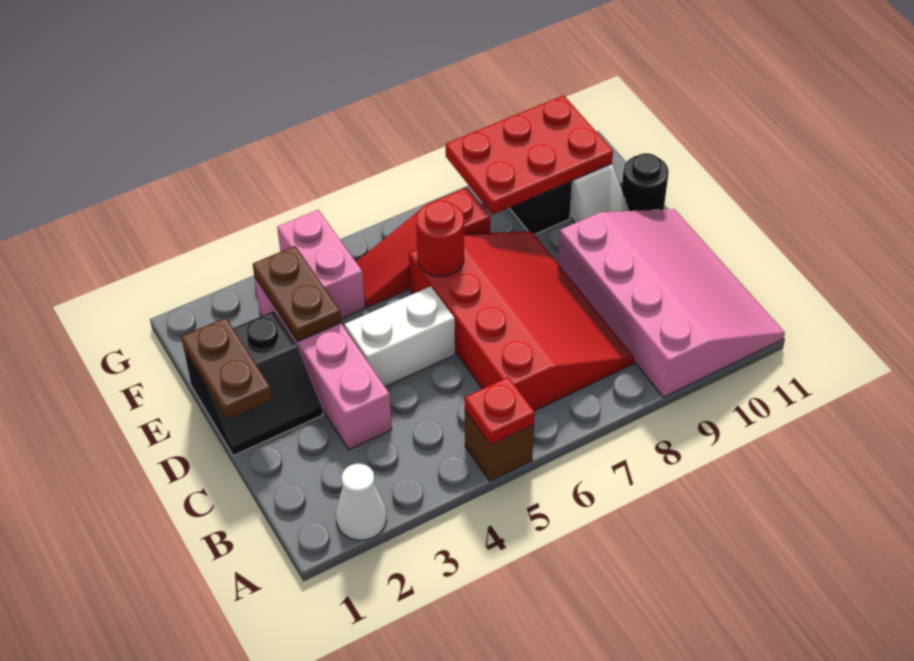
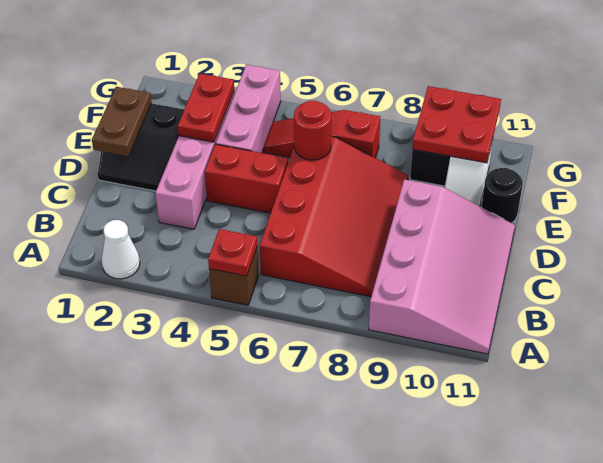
white 1x2 brick [345,286,455,387] -> red 1x2 brick [205,144,288,213]
brown 1x2 plate [253,246,341,341] -> red 1x2 plate [178,74,234,142]
pink 1x2 brick [277,210,365,319] -> pink 1x3 brick [216,65,281,153]
red 2x3 plate [446,95,613,215] -> red 2x2 plate [412,86,501,163]

